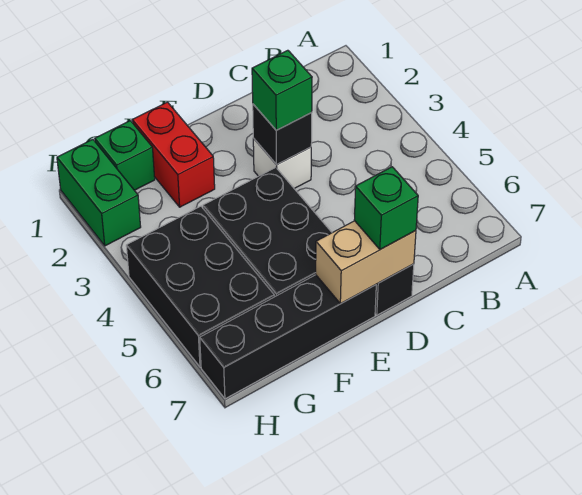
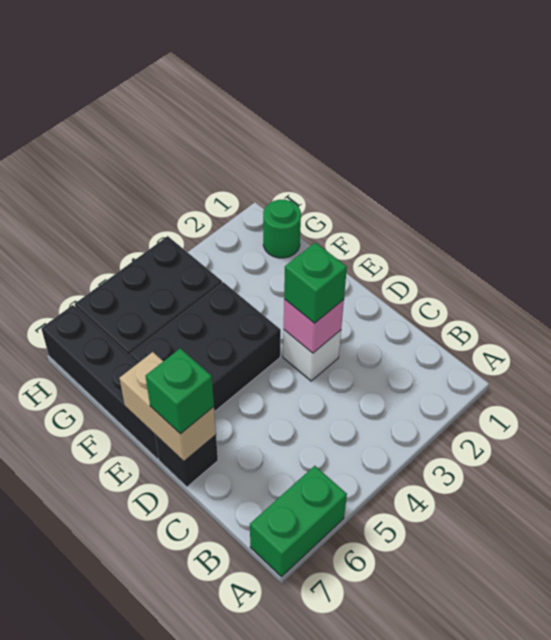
black 1x1 brick [253,104,312,165] -> pink 1x1 brick [284,299,344,353]
red 1x2 brick [132,102,215,207] -> none
green 1x1 brick [95,121,155,190] -> green 1x1 round brick [263,200,301,258]
green 1x2 brick [57,139,141,246] -> green 1x2 brick moved to [250,466,347,577]

